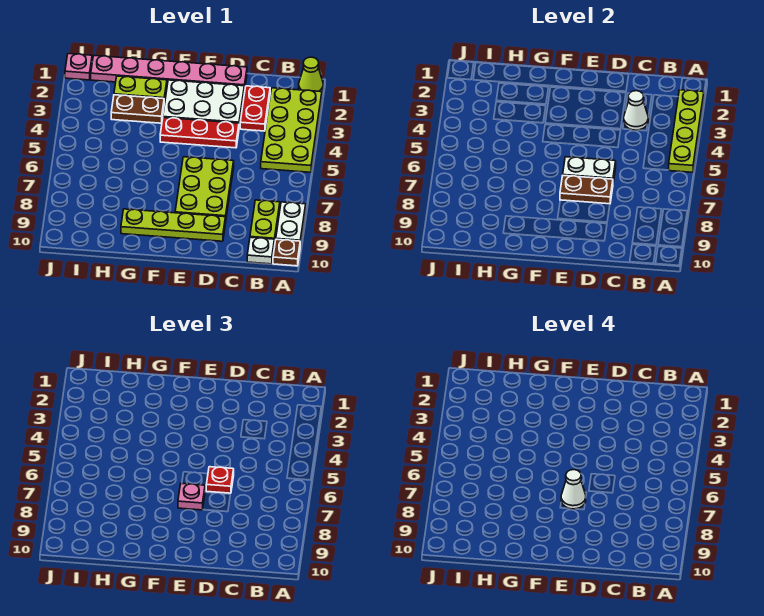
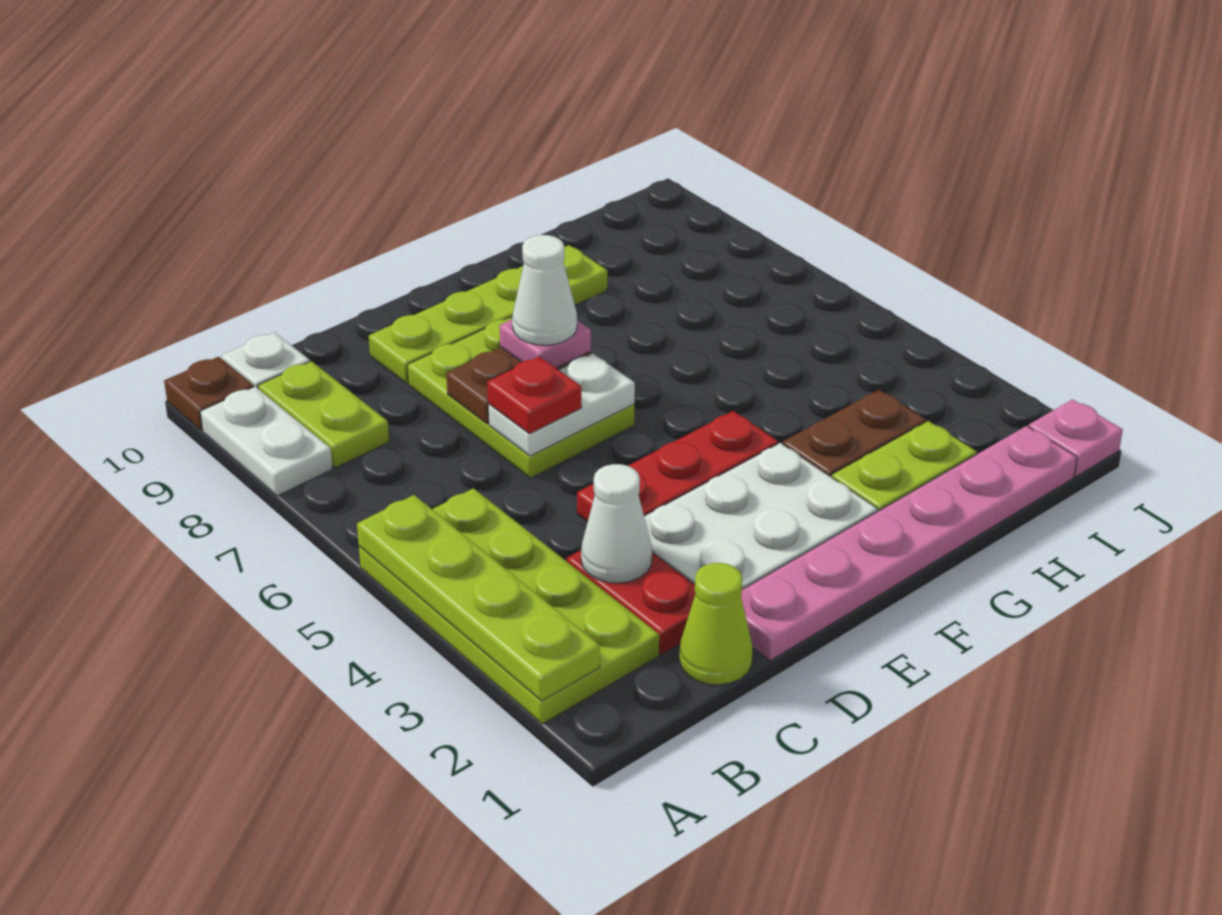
lime 1x1 cone [299,57,323,92] -> lime 1x1 cone moved to [679,563,753,685]

